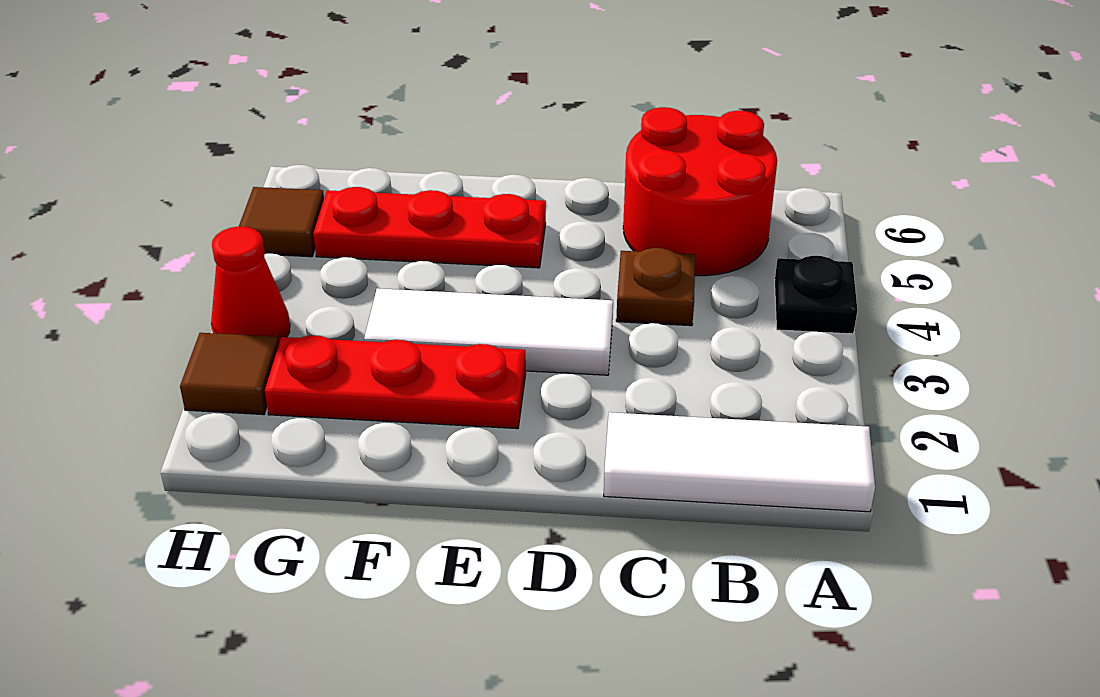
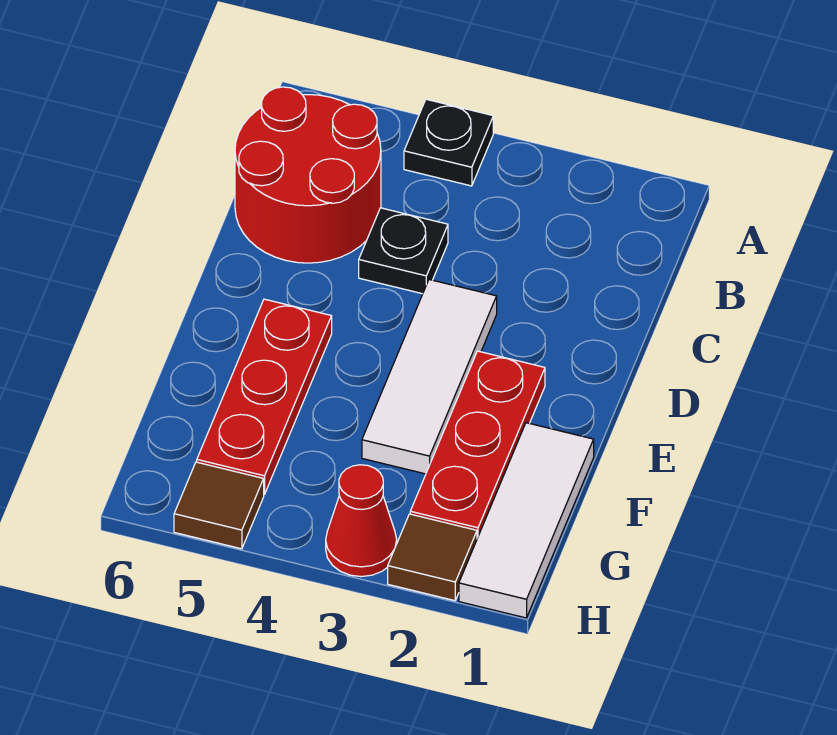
white 1x3 tile [604,412,875,512] -> white 1x3 tile moved to [459,423,594,618]
brown 1x1 plate [616,248,695,326] -> black 1x1 plate [359,208,448,294]

